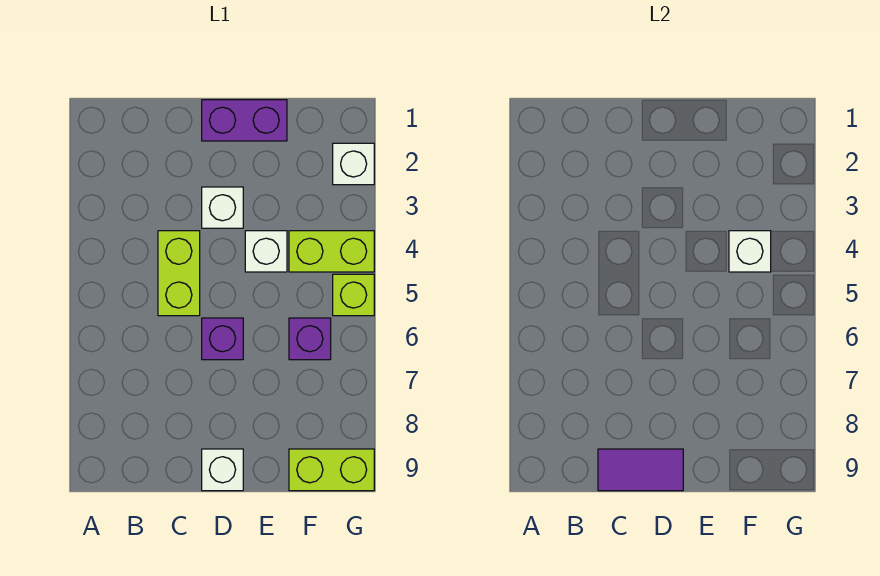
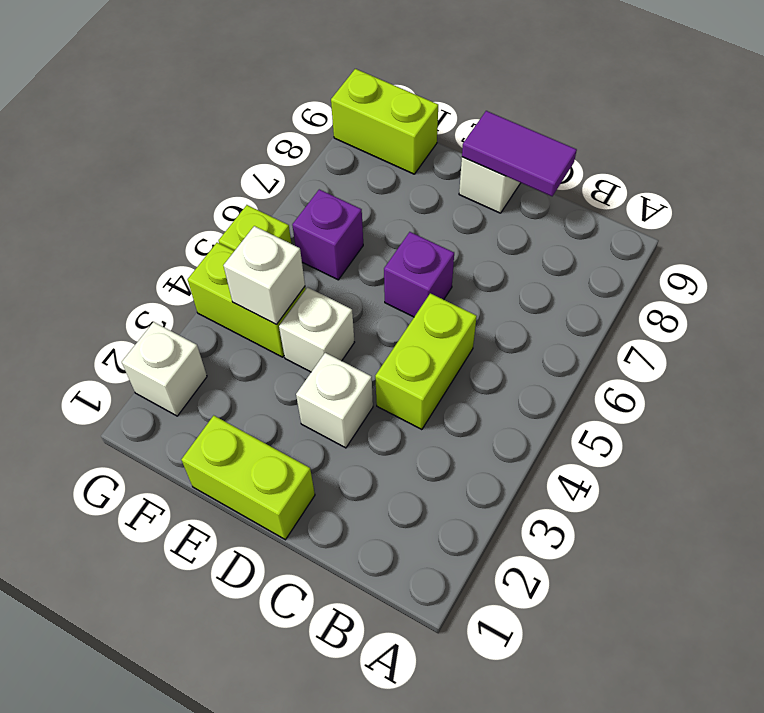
purple 1x2 brick [202,100,287,141] -> lime 1x2 brick [181,416,315,540]

